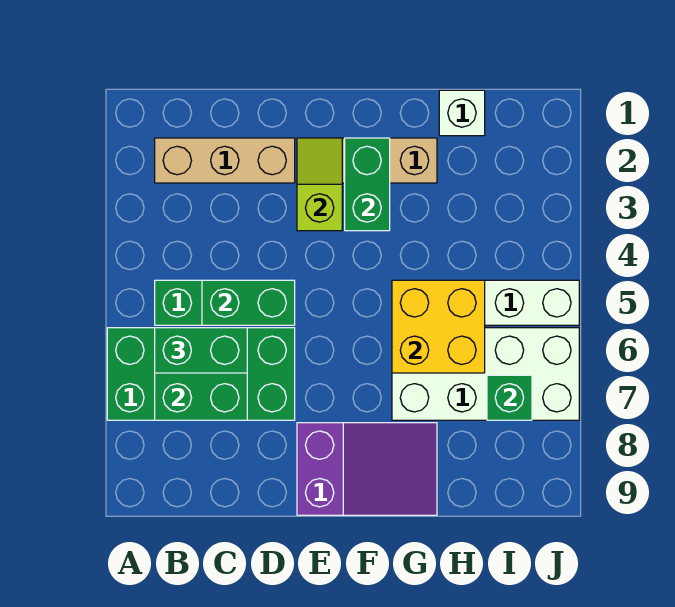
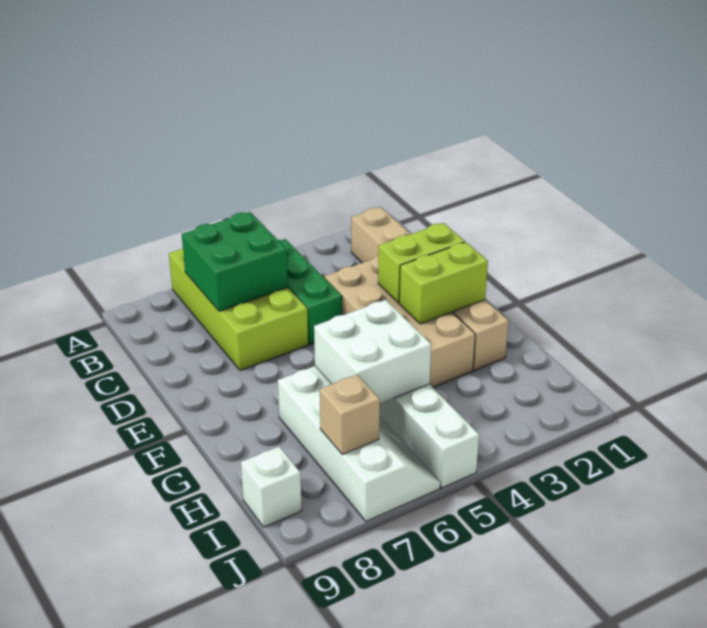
green 2x4 brick [107,328,295,420] -> lime 2x4 brick [169,248,308,370]
green 1x2 brick [155,328,247,373] -> none
green 1x2 brick [202,280,295,325] -> none
none -> tan 2x4 brick [325,255,475,387]
lime 1x2 slope [297,138,342,231] -> lime 1x2 brick [378,223,465,303]
purple 2x3 slope [297,423,437,515] -> none
green 1x2 brick [345,138,390,231] -> lime 1x2 brick [399,242,488,324]
yellow 2x2 brick [392,280,485,373] -> white 2x2 brick [314,300,431,404]
white 2x4 brick [392,328,579,420] -> white 2x4 slope [278,366,440,521]
white 1x1 brick [439,90,485,136] -> white 1x1 brick moved to [241,447,302,527]
green 1x1 brick [487,375,532,420] -> tan 1x1 brick [320,375,380,454]

